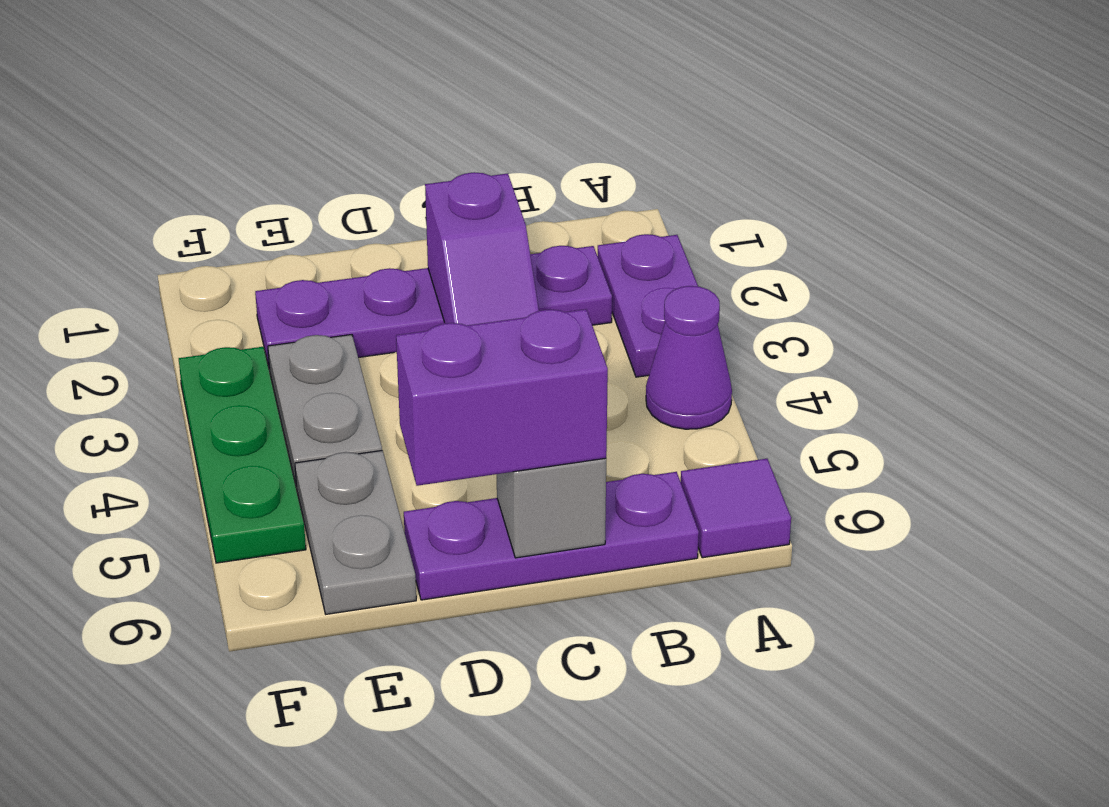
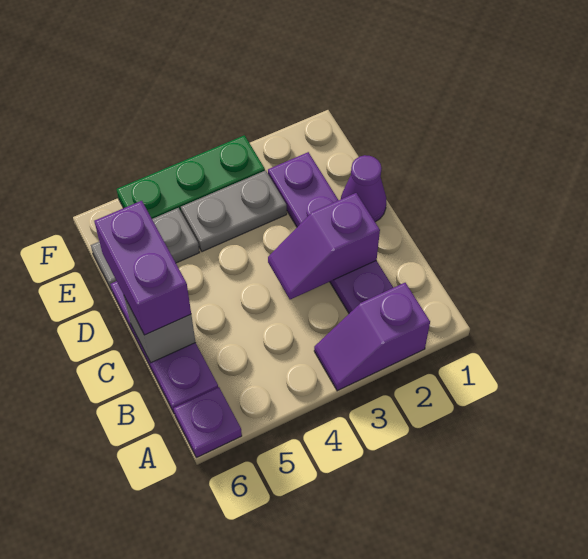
purple 1x2 plate [597,234,698,377] -> purple 1x2 slope [314,283,430,391]
purple 1x1 cone [646,286,732,429] -> purple 1x1 cone moved to [341,155,386,222]
purple 1x1 tile [681,459,791,558] -> purple 1x1 plate [174,387,242,458]

